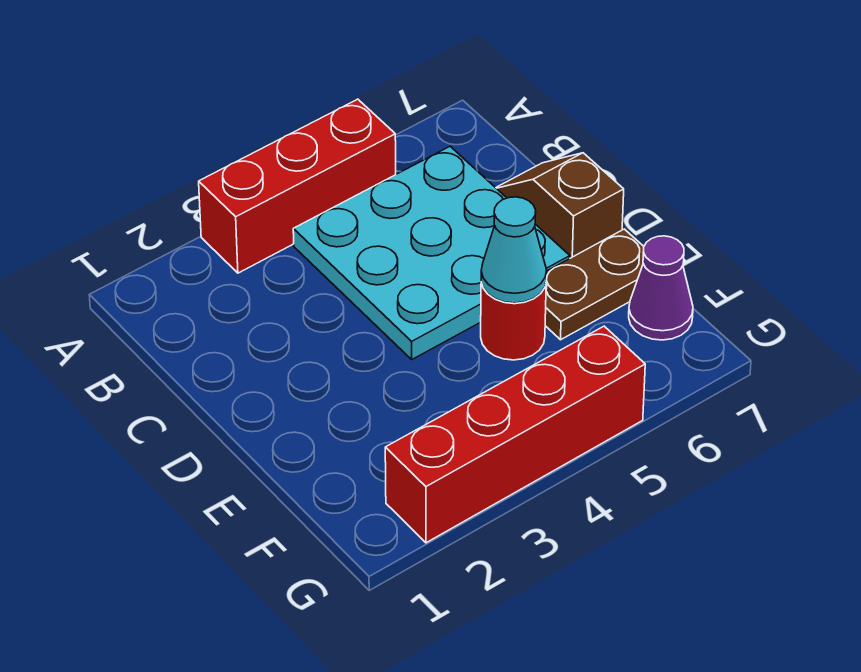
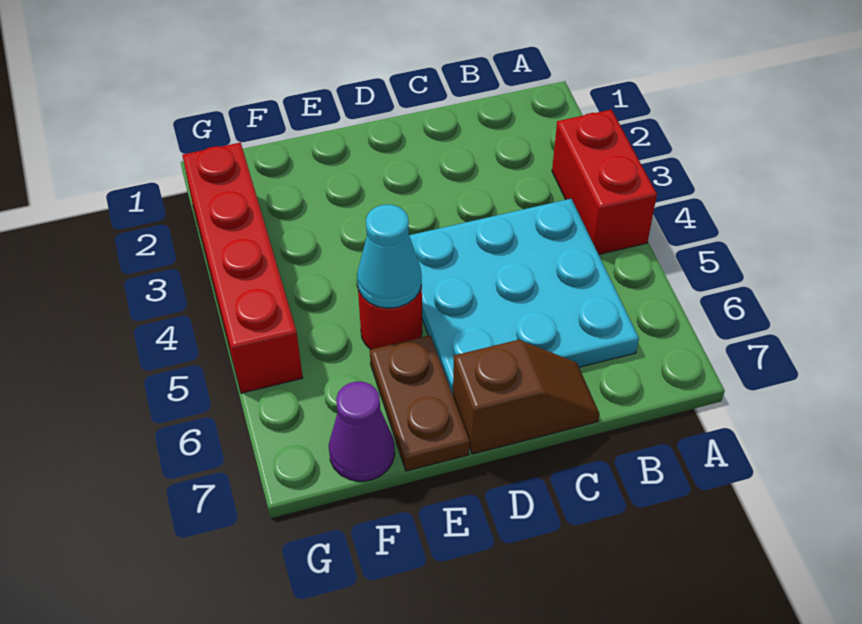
red 1x3 brick [199,99,396,273] -> red 1x2 brick [552,110,657,254]

